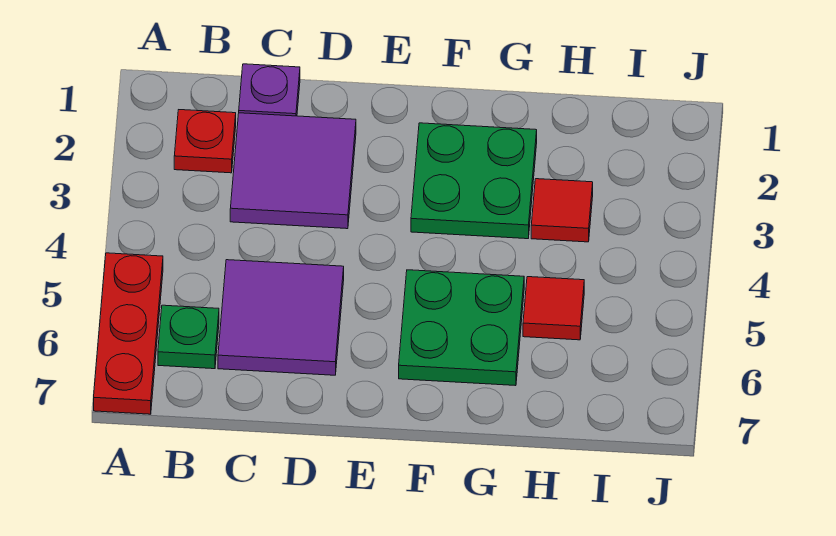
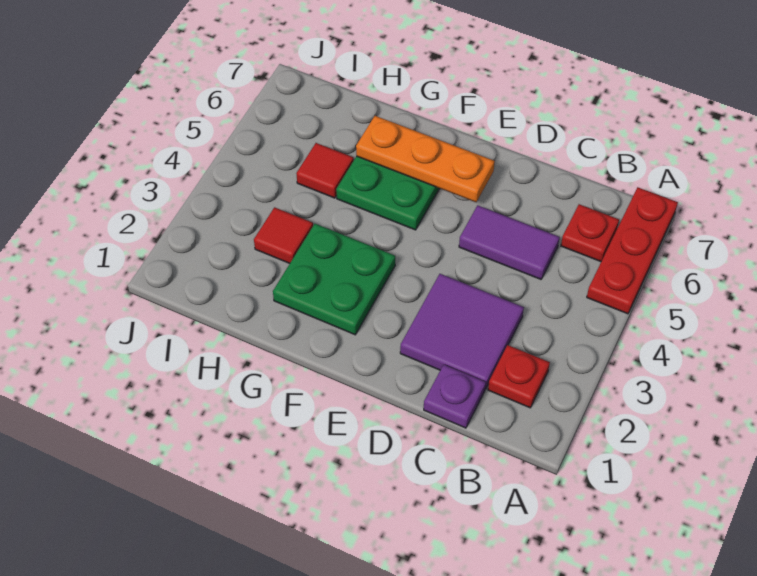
green 1x1 plate [158,305,219,369] -> red 1x1 plate [561,204,619,262]
purple 2x2 tile [218,260,344,375] -> purple 1x2 tile [459,205,560,279]
none -> orange 1x3 plate [356,116,495,202]

